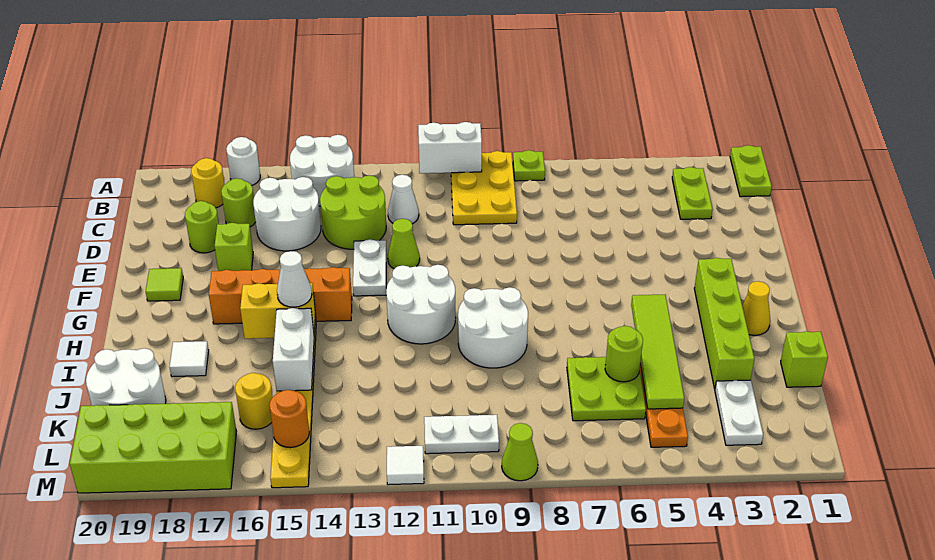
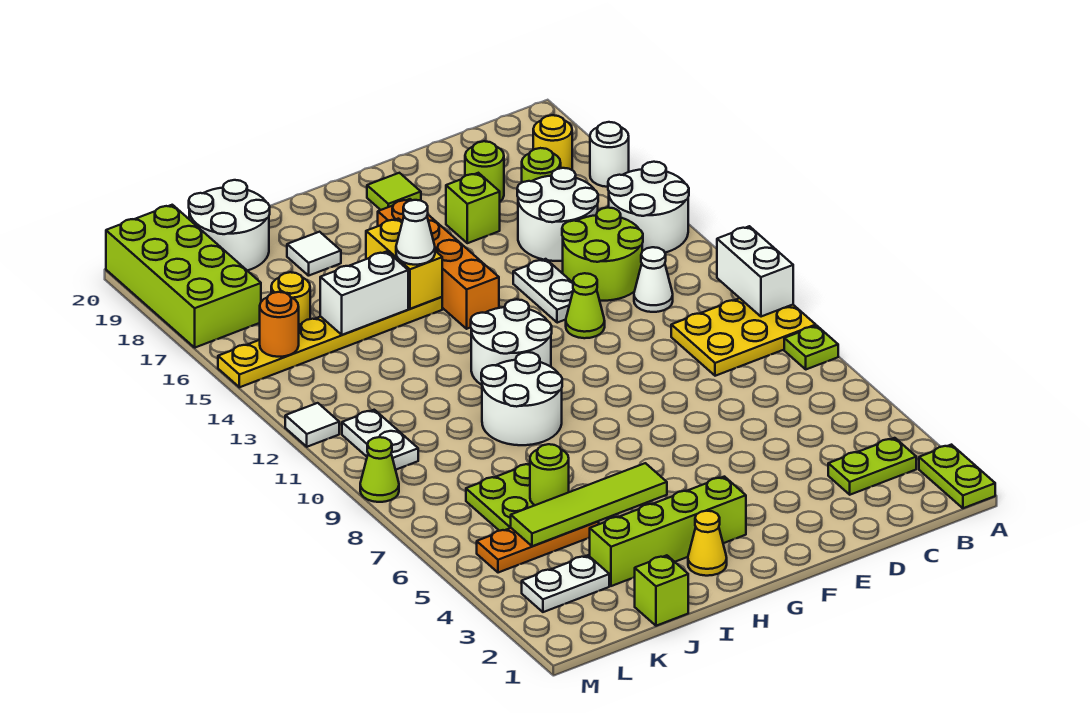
lime 1x2 plate [730,145,772,197] -> lime 1x2 plate turned to [919,445,995,508]
white 1x2 plate [353,239,386,296] -> white 1x2 plate turned to [513,259,574,323]

